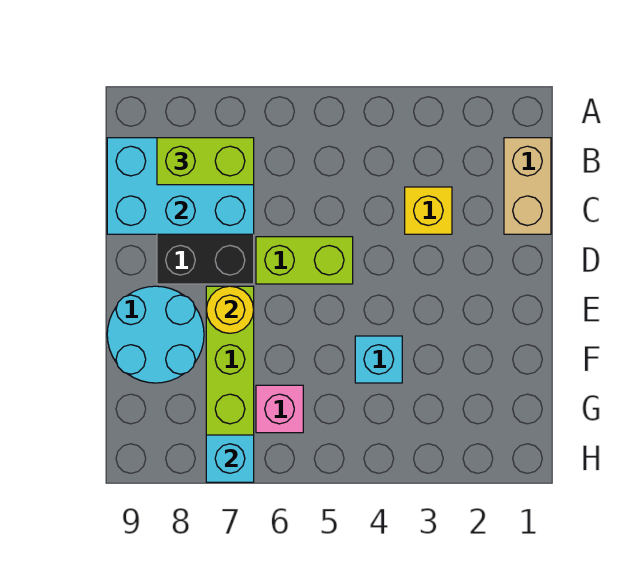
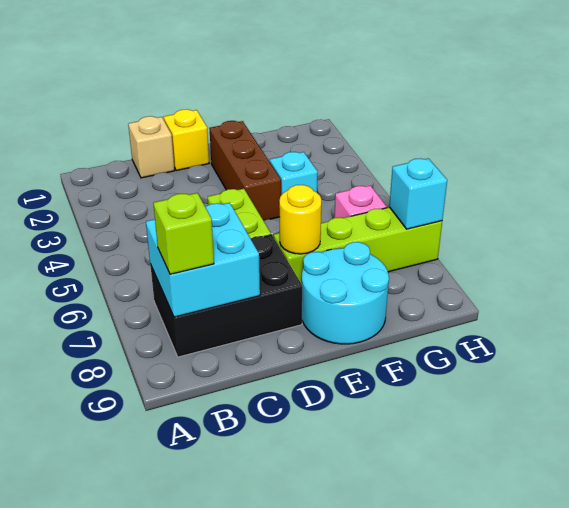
tan 1x2 brick [504,138,551,234] -> tan 1x1 brick [128,116,175,178]
cyan 2x3 brick [107,138,254,234] -> cyan 2x2 brick [146,203,260,317]
lime 1x2 brick [157,138,254,185] -> lime 1x1 brick [153,193,214,274]
yellow 1x1 brick [405,187,452,234] -> yellow 1x1 brick moved to [164,109,209,170]
none -> brown 1x3 brick [209,121,281,221]

